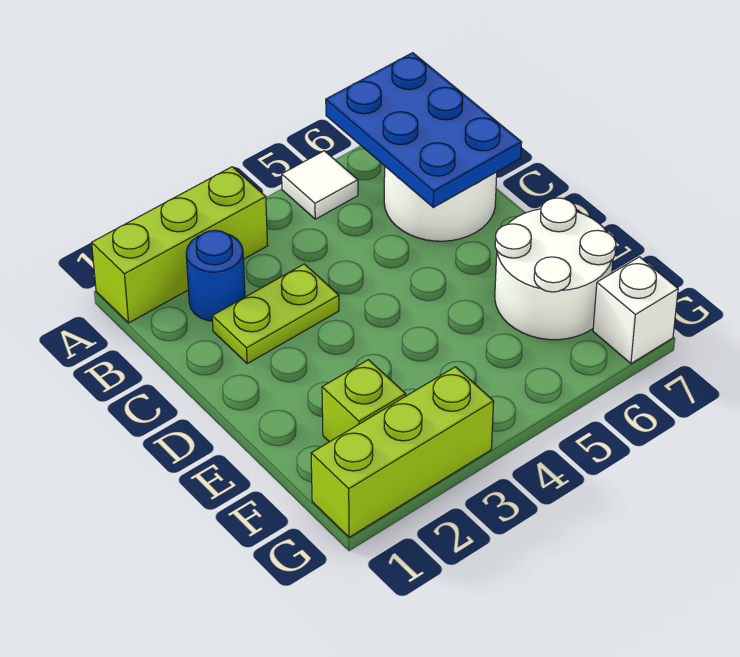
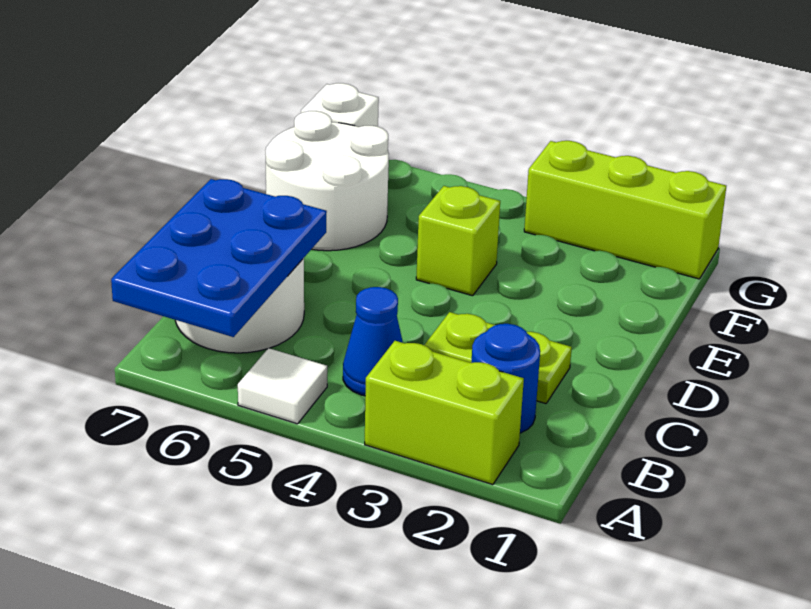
lime 1x3 brick [92,167,268,323] -> lime 1x2 brick [365,341,524,485]
none -> blue 1x1 cone [343,287,403,396]
lime 1x1 brick [322,360,406,442] -> lime 1x1 brick moved to [416,186,500,296]

